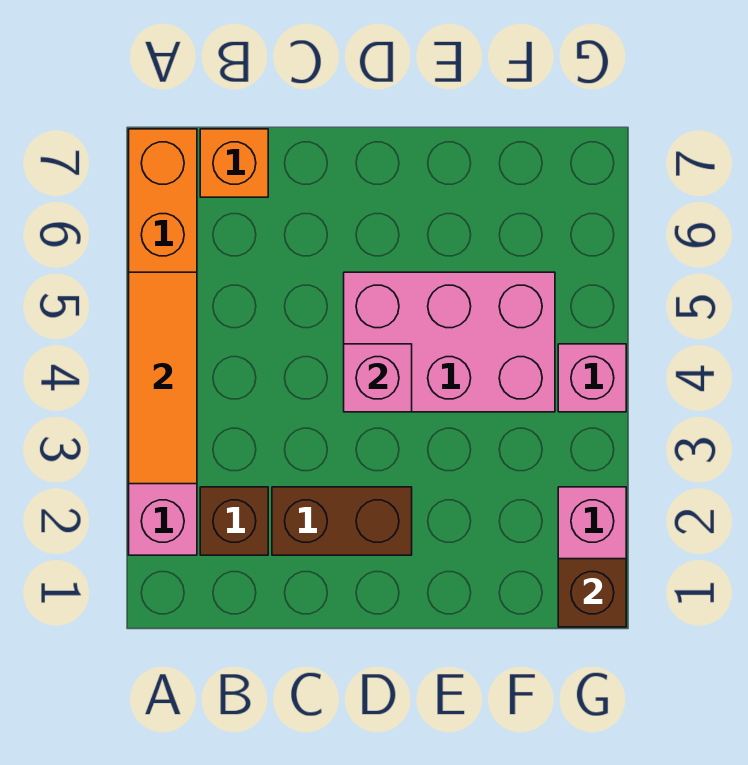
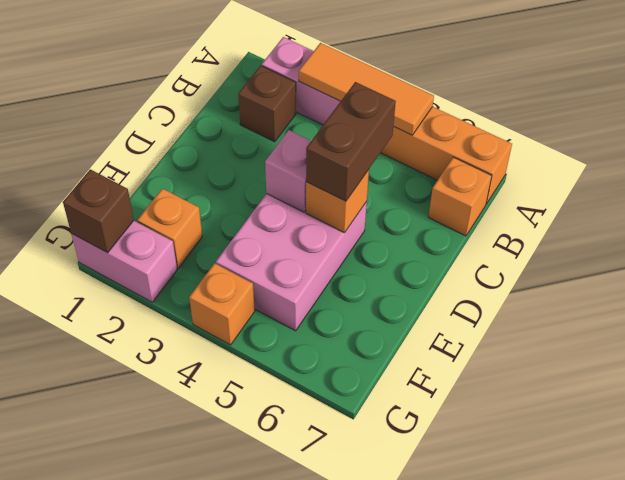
brown 1x2 brick [272,487,412,555] -> brown 1x2 brick moved to [306,82,396,201]
none -> orange 1x1 brick [306,170,369,232]
none -> orange 1x1 brick [137,189,202,268]
pink 1x1 brick [558,344,626,412] -> orange 1x1 brick [189,263,255,345]

